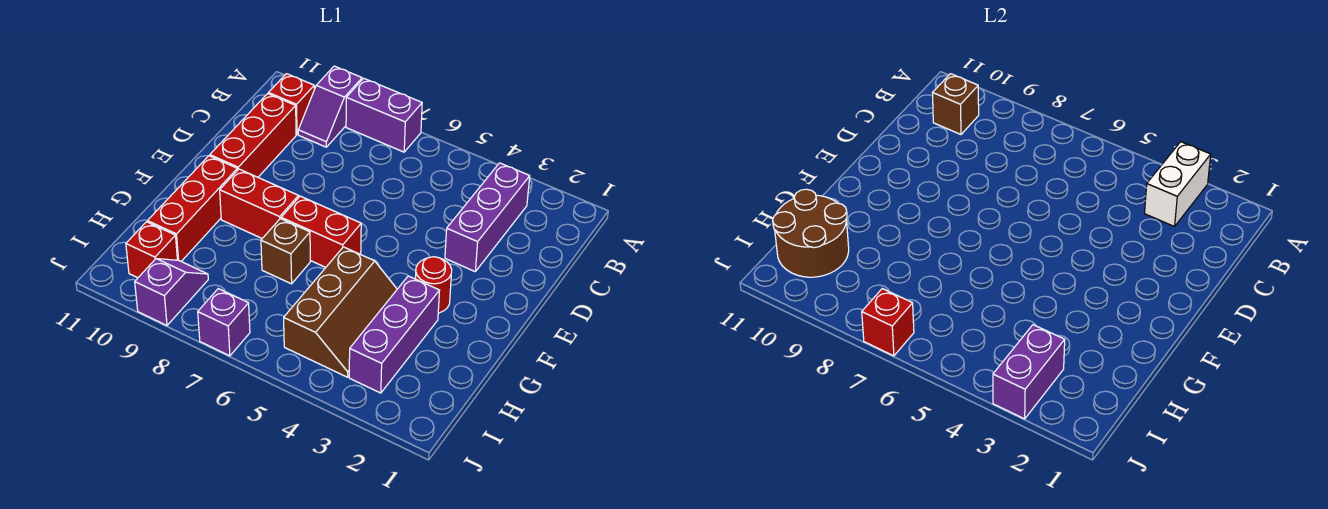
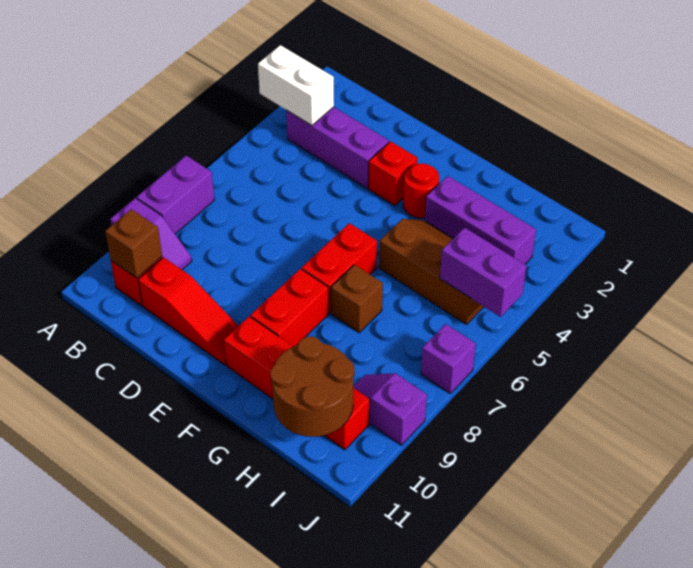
red 1x3 brick [210,94,296,177] -> red 1x3 slope [138,257,238,365]
purple 1x2 brick [993,325,1065,419] -> purple 1x2 brick moved to [440,228,527,317]
red 1x1 brick [862,289,914,356] -> red 1x1 brick moved to [368,141,418,206]

